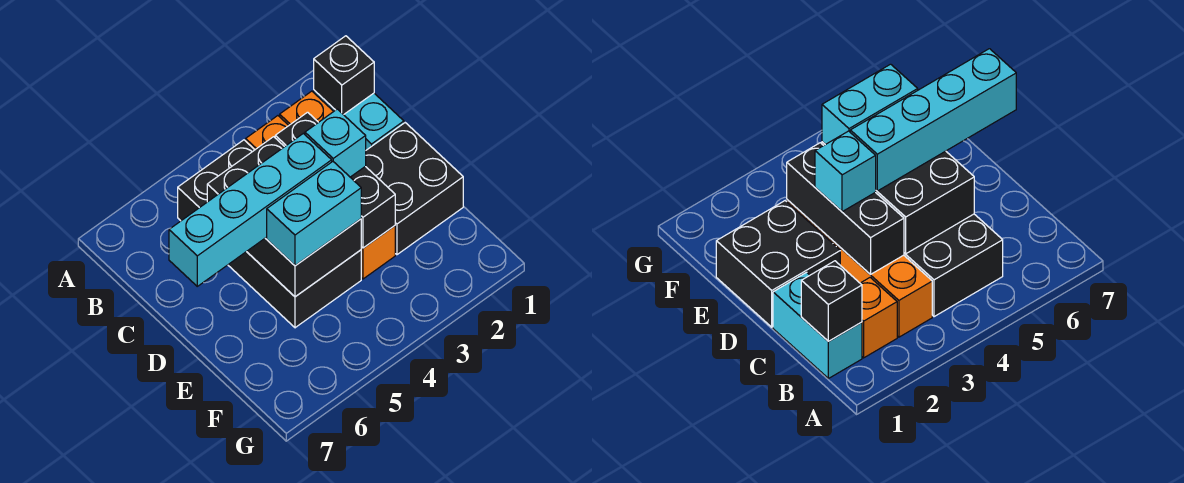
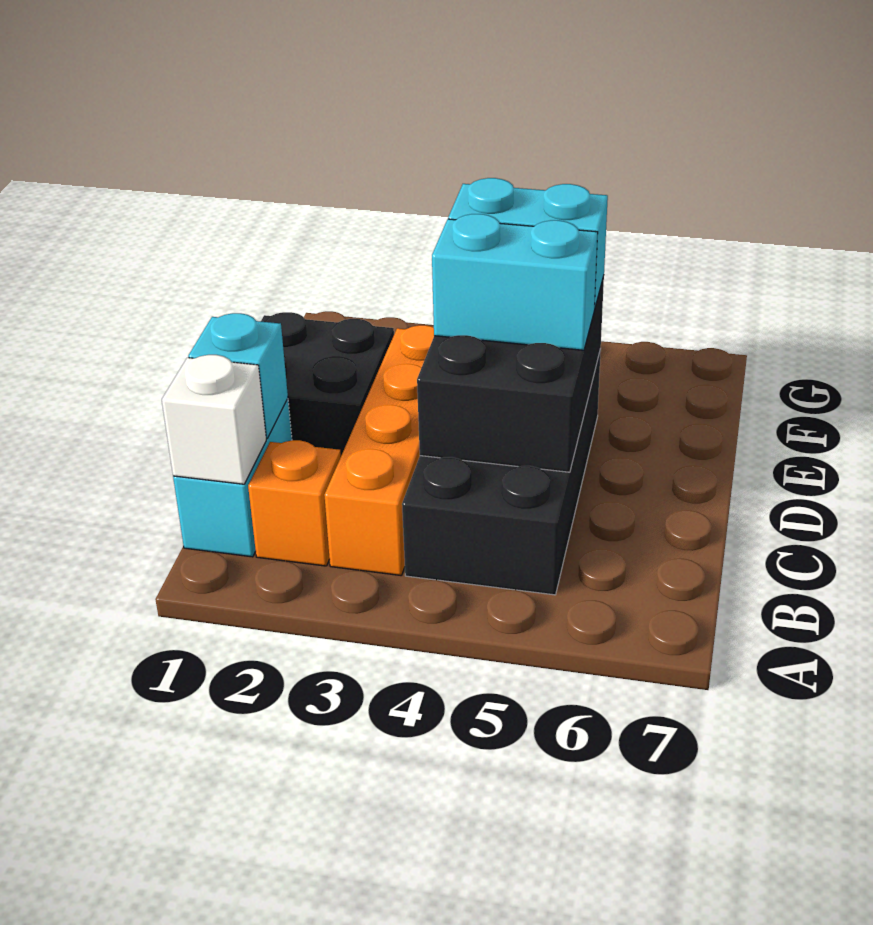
black 1x1 brick [314,36,374,115] -> white 1x1 brick [162,355,266,484]
black 1x3 brick [275,112,395,248] -> none
cyan 1x1 brick [305,109,366,177] -> cyan 1x1 brick moved to [188,313,288,438]
cyan 1x4 brick [169,133,332,286] -> cyan 1x2 brick [432,214,598,350]

